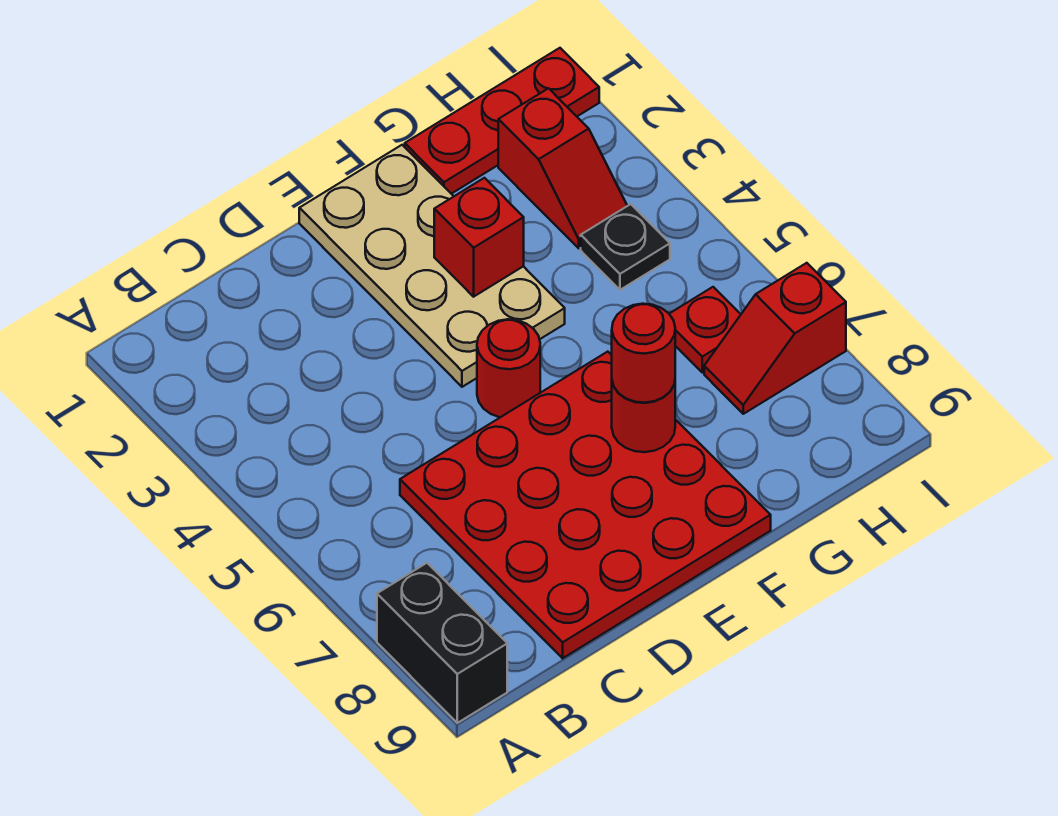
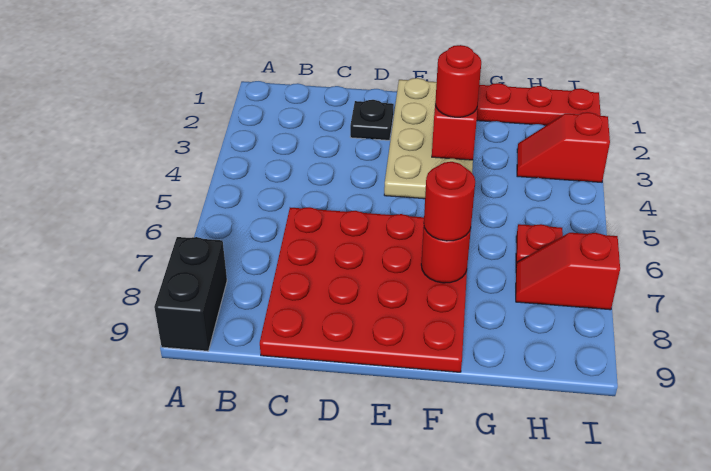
red 1x1 round brick [477,319,540,417] -> red 1x1 round brick moved to [435,45,481,117]
red 1x2 slope [498,88,627,248] -> red 1x2 slope turned to [517,112,610,182]
black 1x1 plate [581,204,670,290] -> black 1x1 plate moved to [350,100,394,140]

